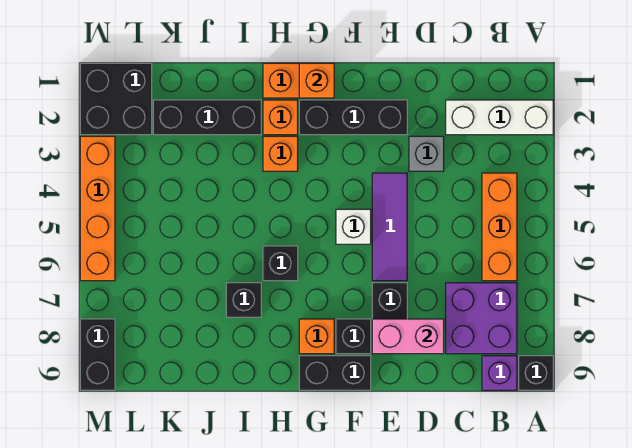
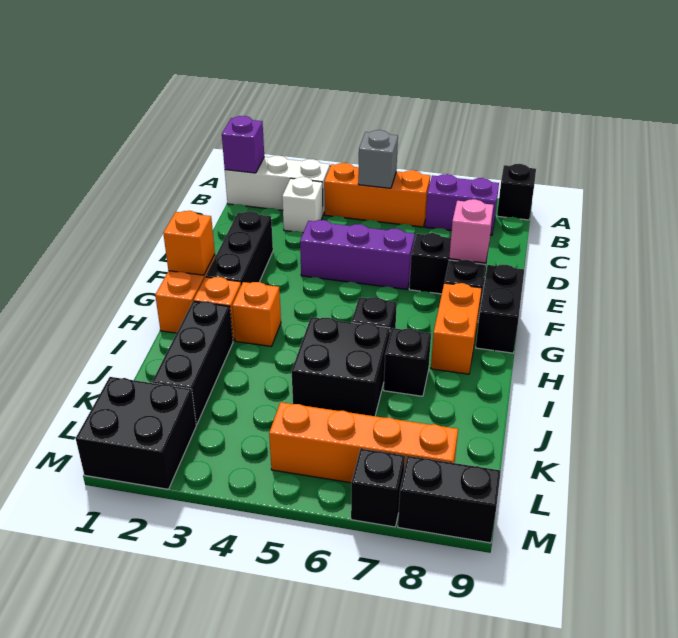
white 1x3 brick [446,100,553,135] -> white 1x3 brick turned to [225,156,330,214]
purple 2x2 brick [446,283,517,354] -> purple 1x2 brick [425,174,499,235]
purple 1x1 brick [482,356,517,390] -> purple 1x1 brick moved to [222,116,264,173]
grey 1x1 brick [409,136,444,171] -> grey 1x1 brick moved to [358,130,398,188]
pink 1x2 brick [372,319,444,354] -> pink 1x1 brick [449,199,493,263]
purple 1x3 tile [372,173,407,281] -> purple 1x3 brick [300,220,415,289]
white 1x1 brick [336,209,371,244] -> white 1x1 brick moved to [282,177,323,233]
orange 1x1 brick [299,319,334,354] -> orange 1x2 brick [431,283,482,374]
none -> black 2x2 brick [292,317,390,416]
orange 1x4 brick [80,136,115,281] -> orange 1x4 brick moved to [269,402,458,483]
none -> black 1x1 brick [351,449,405,527]

